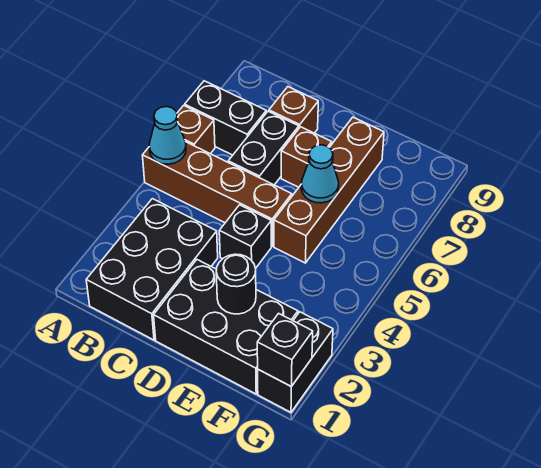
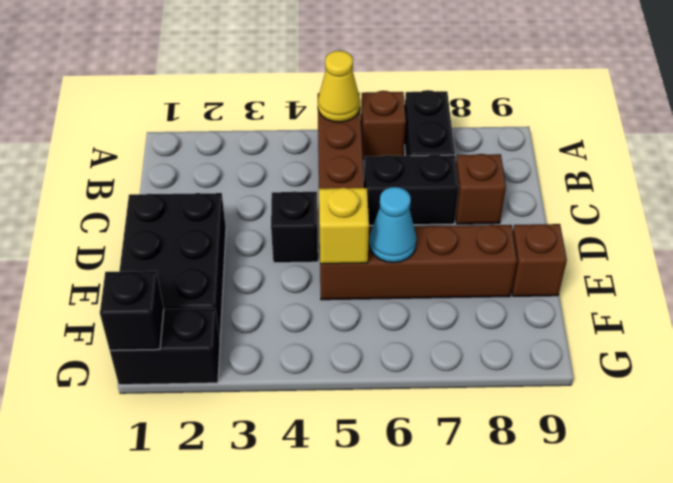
cyan 1x1 cone [149,106,186,164] -> yellow 1x1 cone [318,51,360,122]
black 2x3 brick [86,199,218,340] -> none
brown 1x1 brick [281,127,332,187] -> brown 1x1 brick moved to [512,224,567,296]
black 1x1 round brick [216,254,256,314] -> none
none -> yellow 1x1 brick [319,188,369,264]

